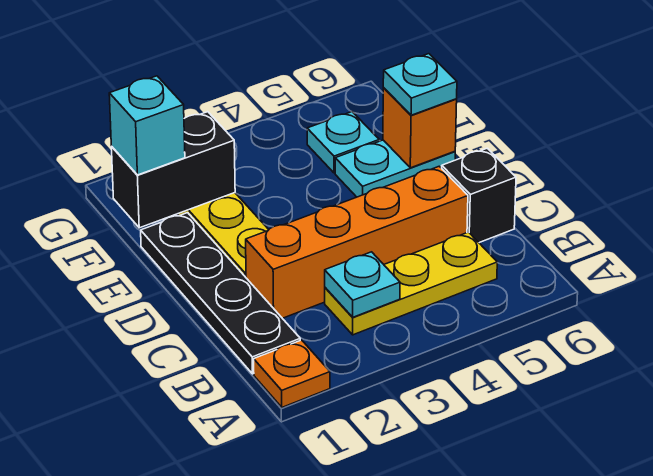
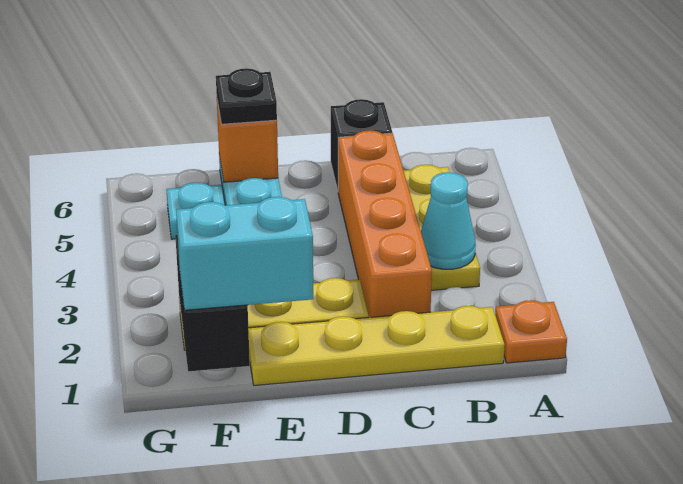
black 1x4 plate [141,213,300,374] -> yellow 1x4 plate [248,306,505,386]
cyan 1x1 plate [325,252,400,317] -> cyan 1x1 cone [421,172,476,269]
cyan 1x1 plate [383,54,457,115] -> black 1x1 plate [216,68,277,124]
cyan 1x1 brick [109,76,185,175] -> cyan 1x2 brick [176,197,313,310]

